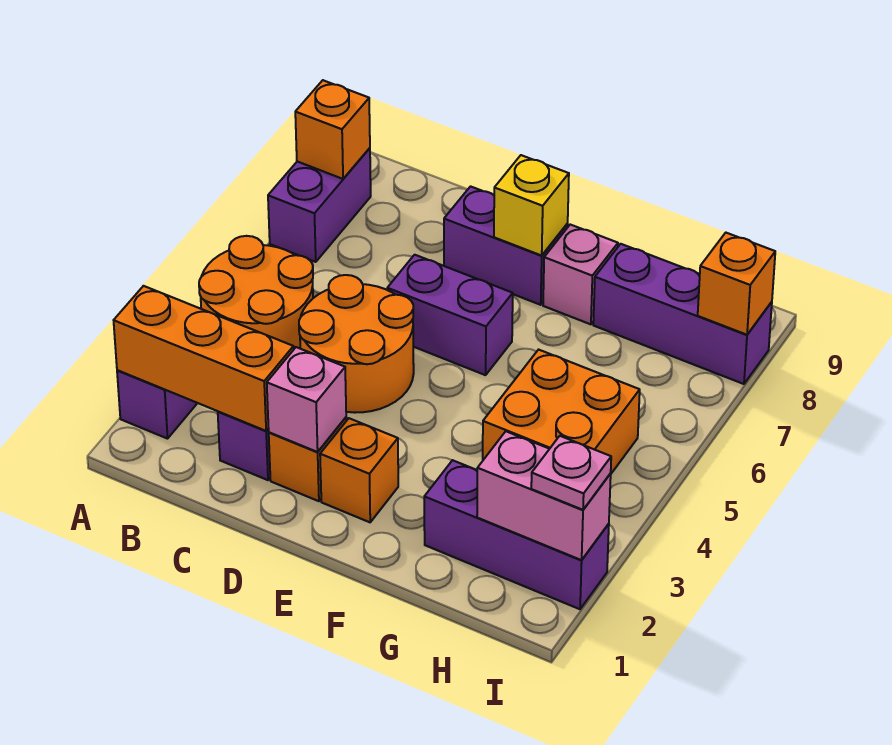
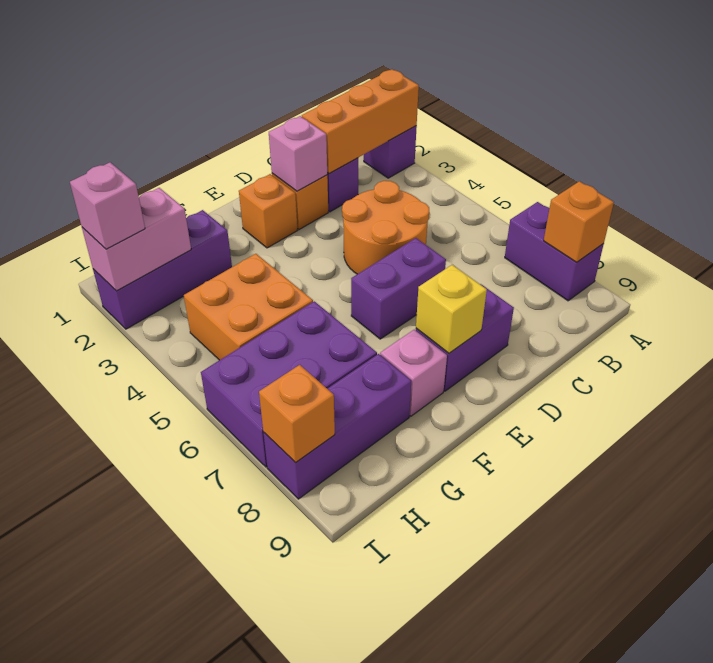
orange 2x2 round brick [199,236,313,349] -> none
none -> purple 2x3 brick [201,301,377,467]
pink 1x1 plate [531,436,611,510] -> pink 1x1 brick [70,162,145,249]

